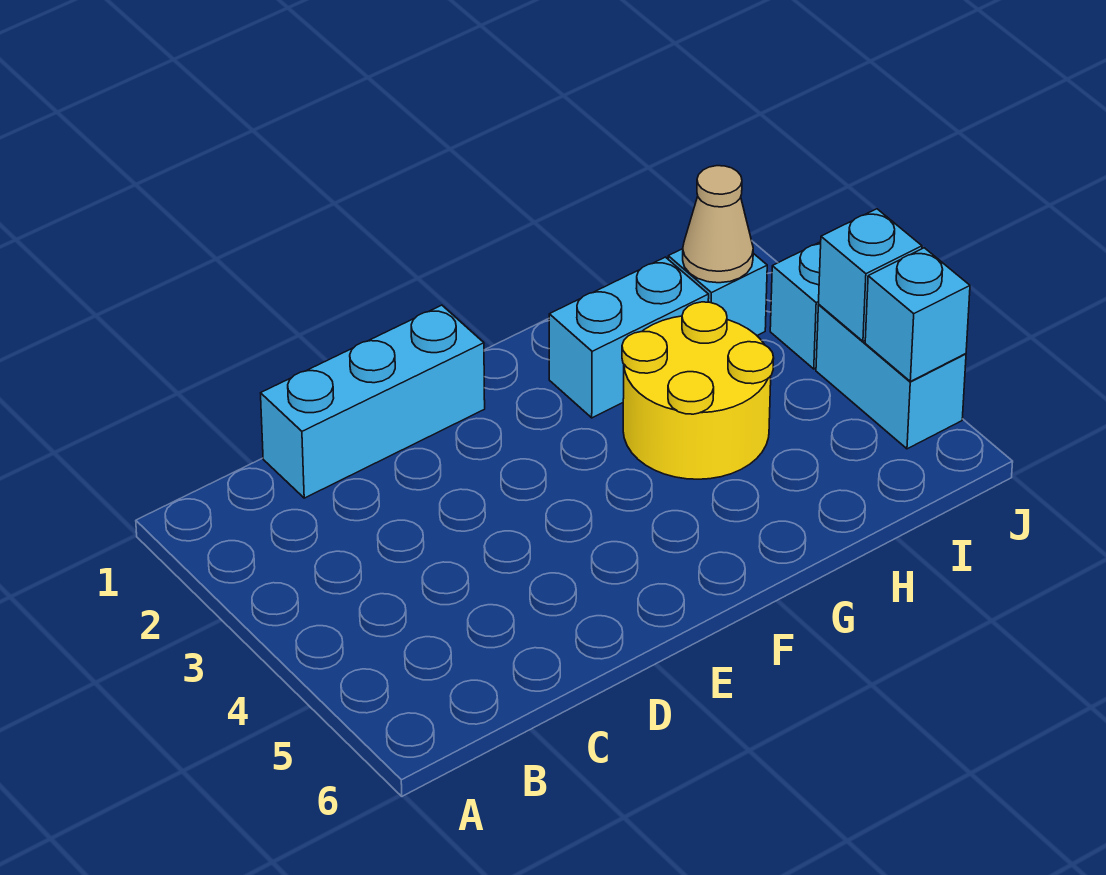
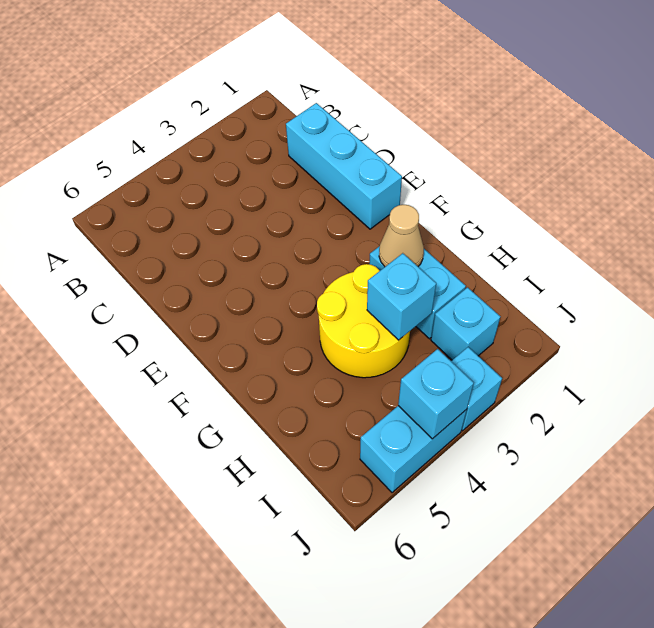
tan 1x1 cone [683,166,753,283] -> tan 1x1 cone moved to [379,205,424,267]
cyan 1x1 brick [865,248,970,382] -> cyan 1x1 brick moved to [367,253,436,340]

